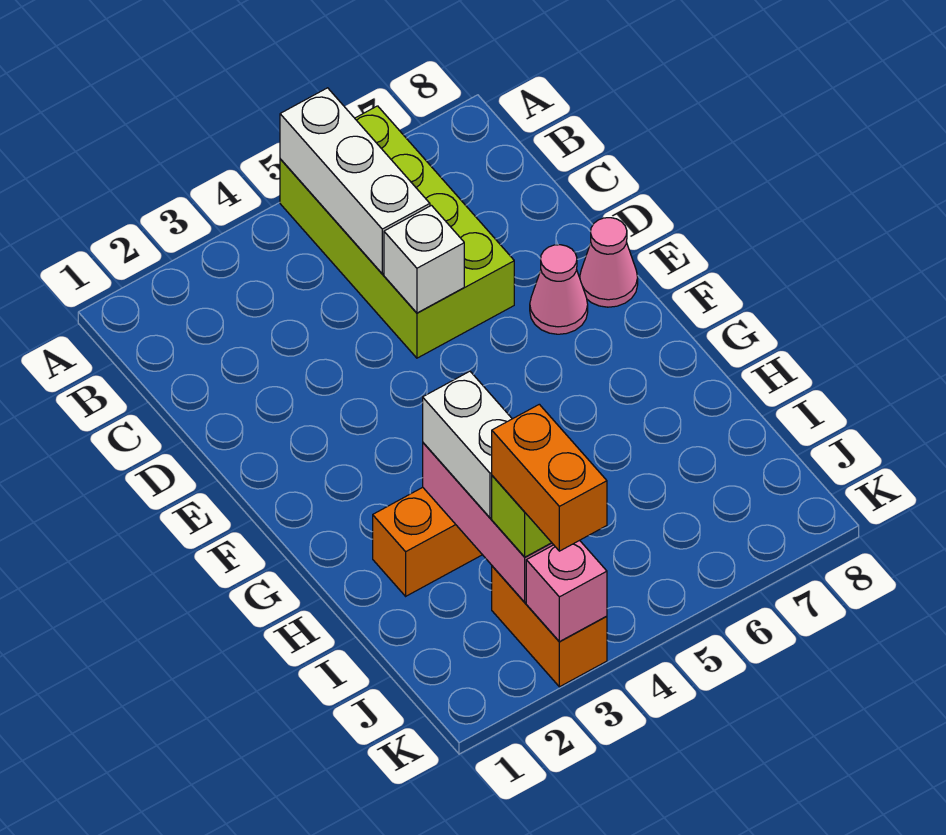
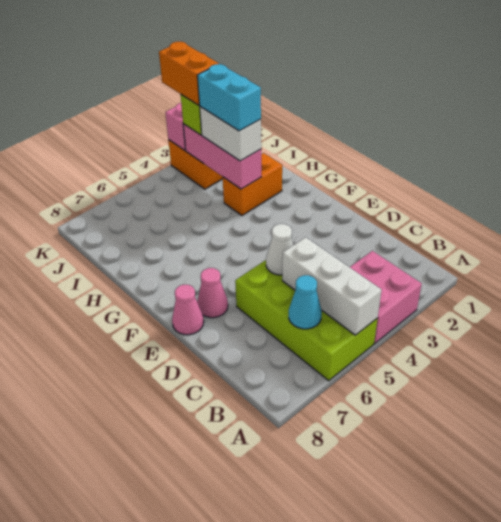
none -> pink 2x2 brick [350,251,422,343]
none -> cyan 1x1 cone [289,275,322,329]
white 1x1 brick [384,205,464,313] -> white 1x1 cone [266,224,293,275]
none -> cyan 1x2 brick [197,64,261,131]

